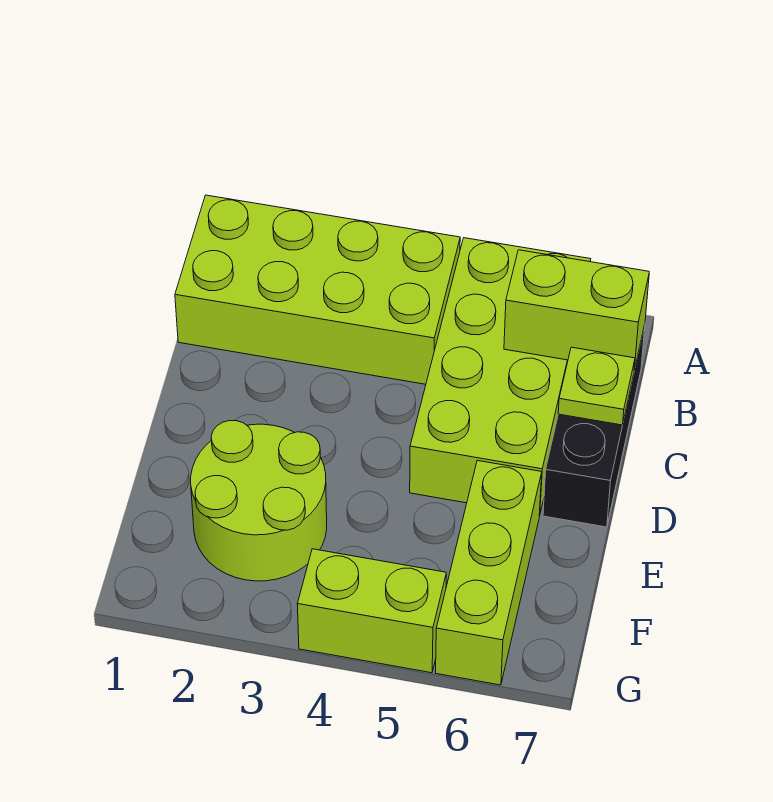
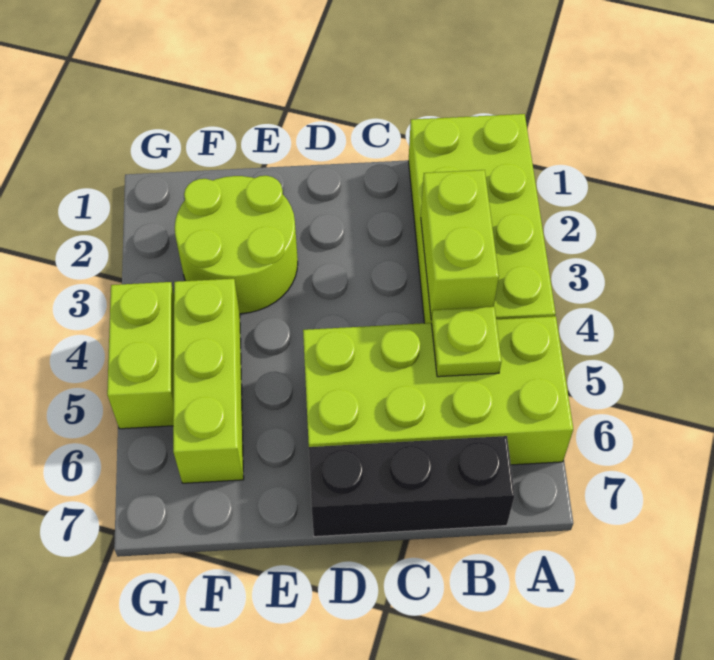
lime 1x2 brick [504,250,649,370] -> lime 1x2 brick moved to [421,170,499,320]
lime 1x1 plate [558,347,635,425] -> lime 1x1 plate moved to [432,307,502,377]
lime 1x3 brick [436,461,542,685] -> lime 1x3 brick turned to [173,279,244,483]

